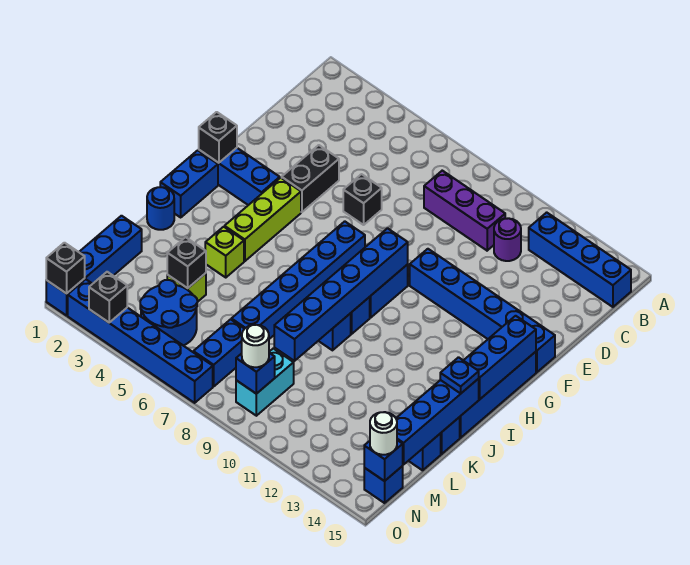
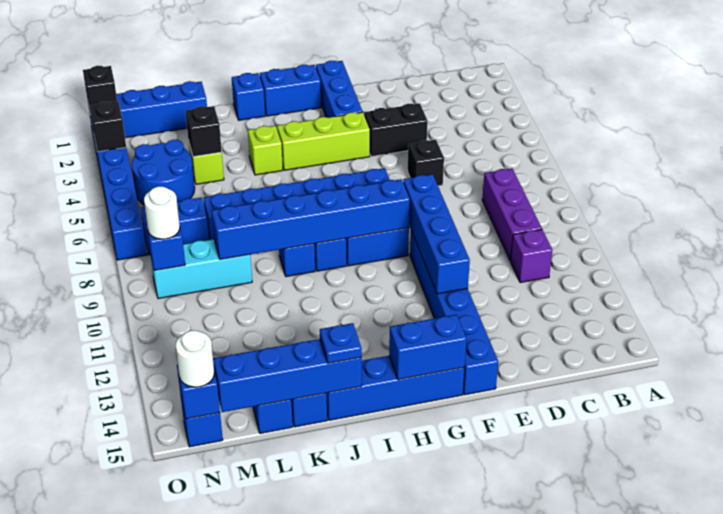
blue 1x4 brick [529,212,631,307] -> blue 1x4 brick moved to [403,174,470,294]
purple 1x1 round brick [494,218,521,261] -> purple 1x1 brick [511,229,552,283]
black 1x1 brick [199,112,237,163] -> none
blue 1x3 brick [464,316,536,399] -> blue 1x2 brick [389,315,467,380]
blue 1x1 round brick [147,187,174,230] -> blue 1x1 brick [232,73,265,120]
cyan 1x2 brick [236,348,294,416] -> cyan 1x3 brick [150,239,252,299]

